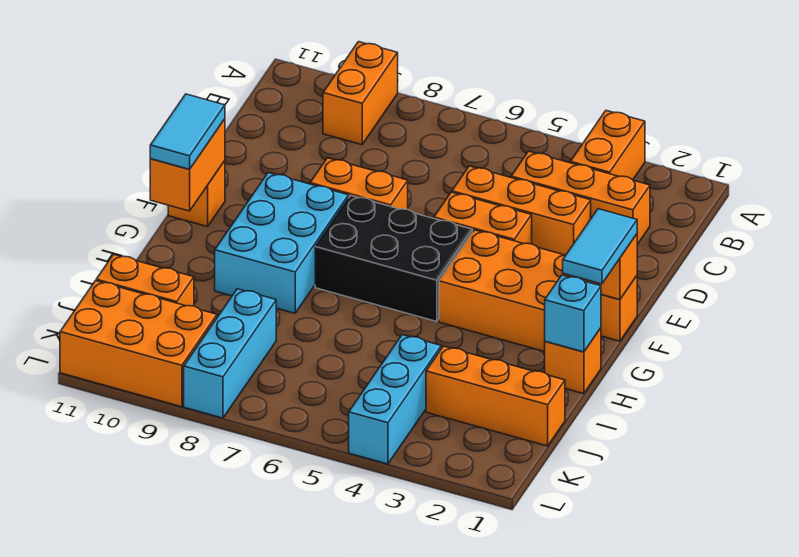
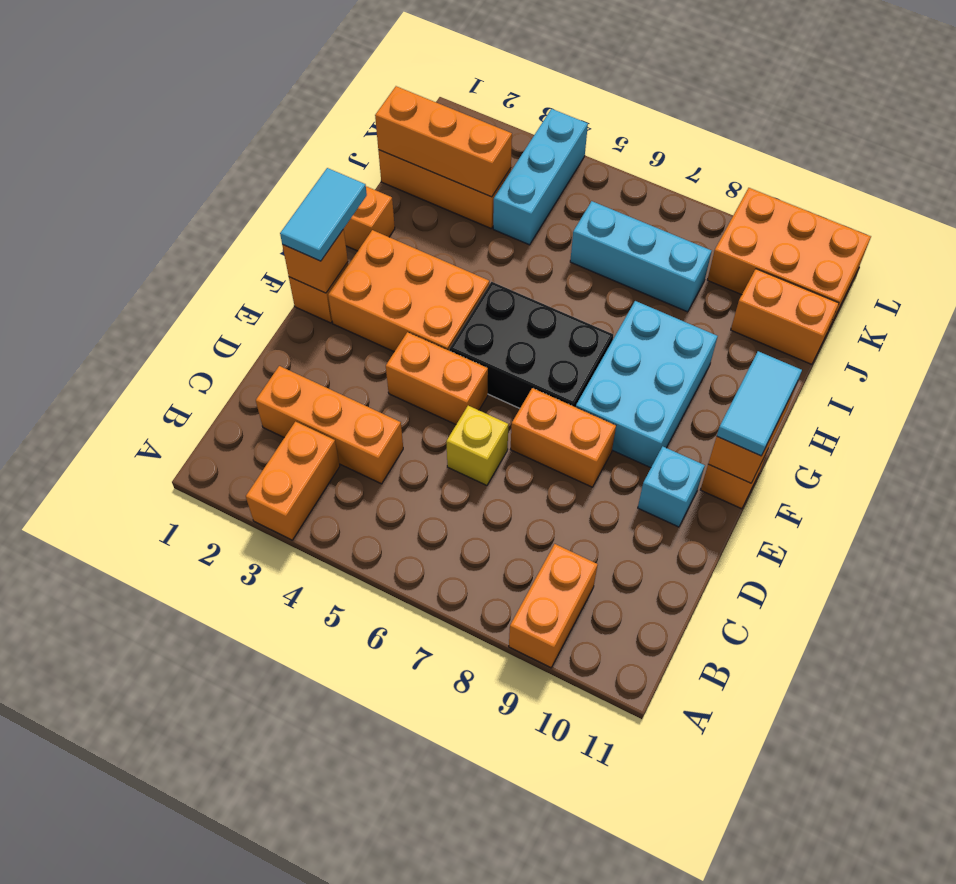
orange 1x3 brick [452,166,591,255] -> orange 1x3 brick moved to [375,86,512,197]
none -> yellow 1x1 brick [446,406,508,485]
cyan 1x1 brick [545,275,601,352] -> cyan 1x1 brick moved to [638,446,705,527]
cyan 1x3 brick [184,289,276,418] -> cyan 1x3 brick turned to [570,201,711,312]

